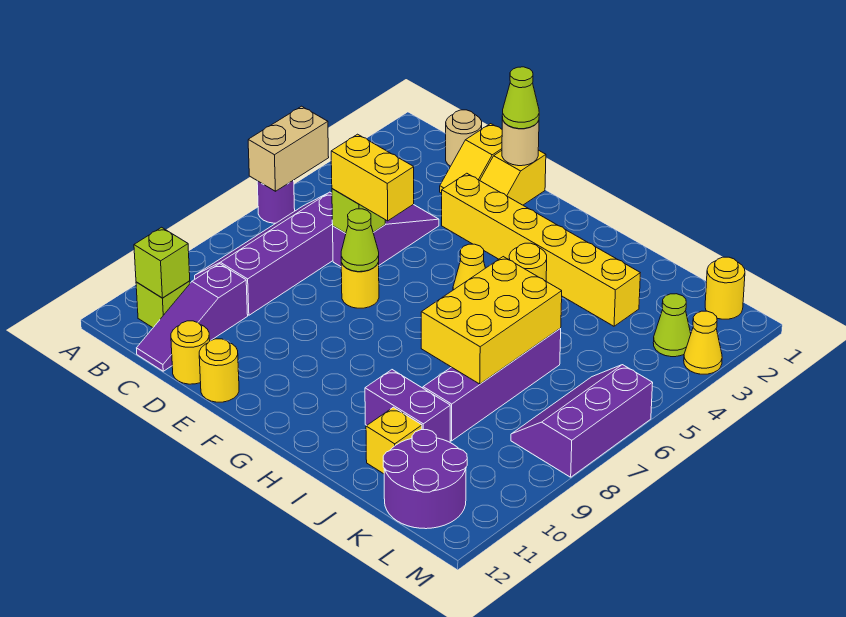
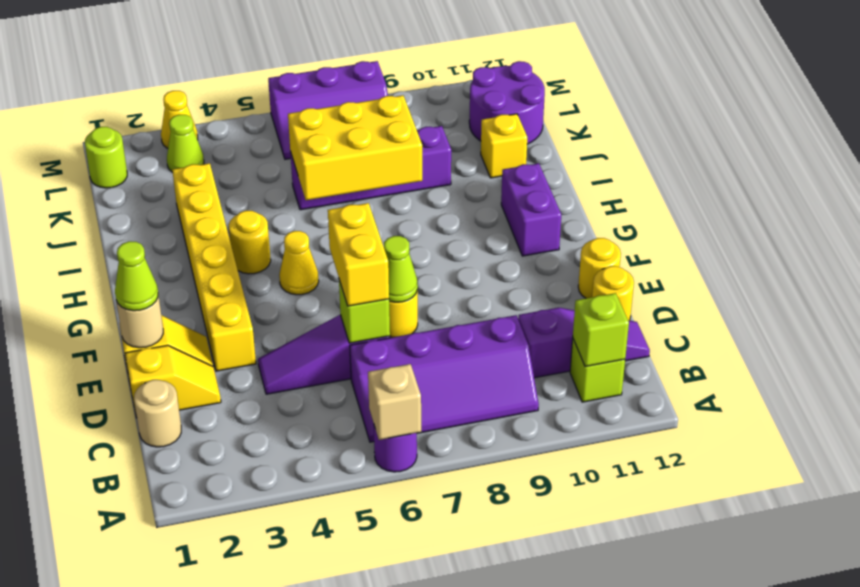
tan 1x2 brick [248,106,329,191] -> tan 1x1 brick [368,364,421,440]
purple 1x2 brick [365,370,450,442] -> purple 1x2 brick moved to [501,163,561,256]
yellow 1x1 round brick [705,257,745,319] -> lime 1x1 round brick [85,127,127,188]

